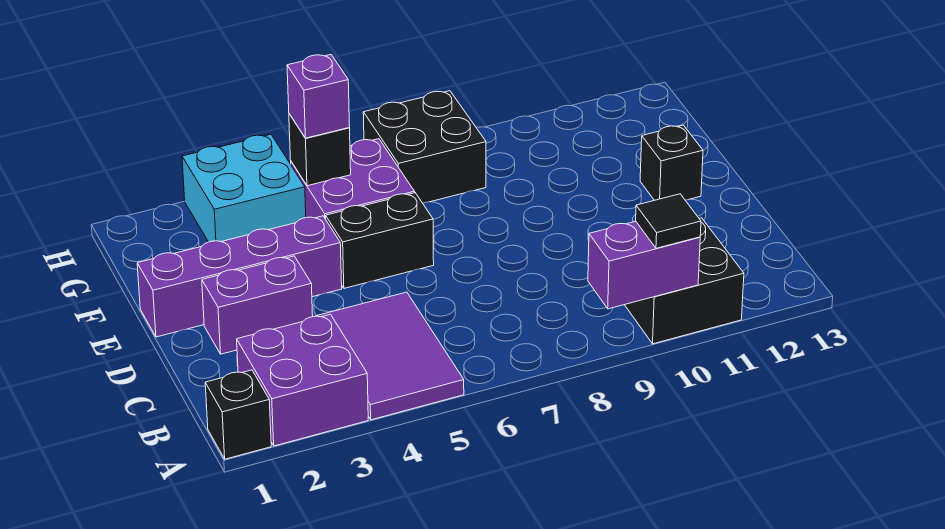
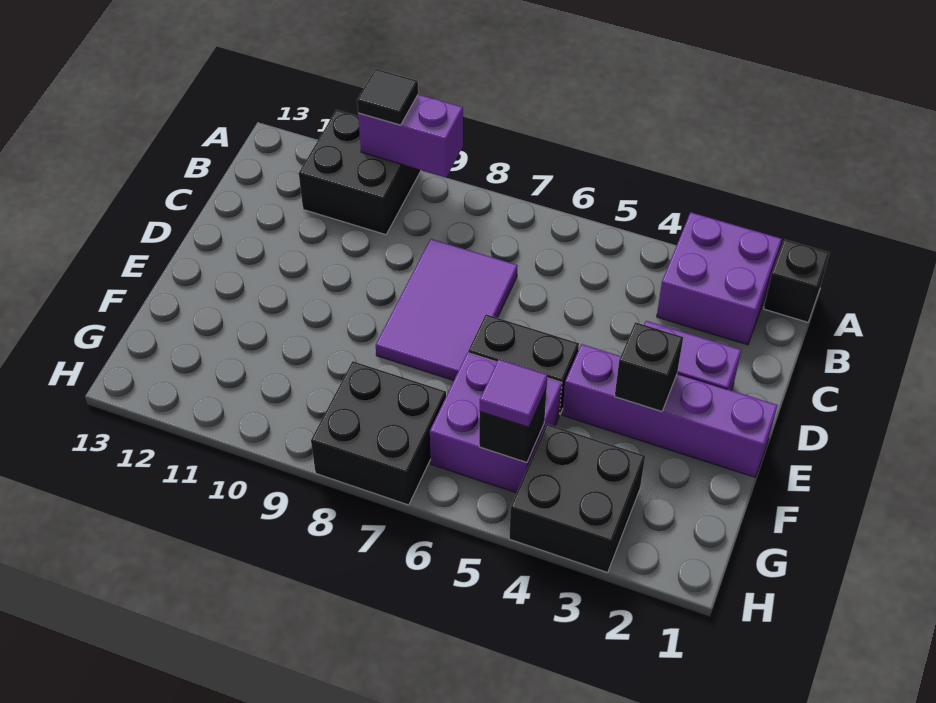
purple 2x3 tile [317,292,464,420] -> purple 2x3 tile moved to [376,239,518,381]
black 1x1 brick [640,125,703,200] -> black 1x1 brick moved to [615,322,683,412]
cyan 2x2 brick [182,134,306,242] -> black 2x2 brick [509,424,645,573]
purple 1x1 brick [287,55,350,138] -> purple 1x1 tile [480,359,547,427]

